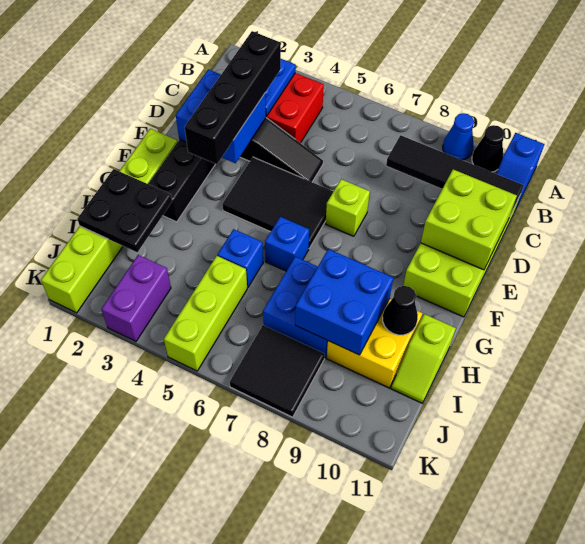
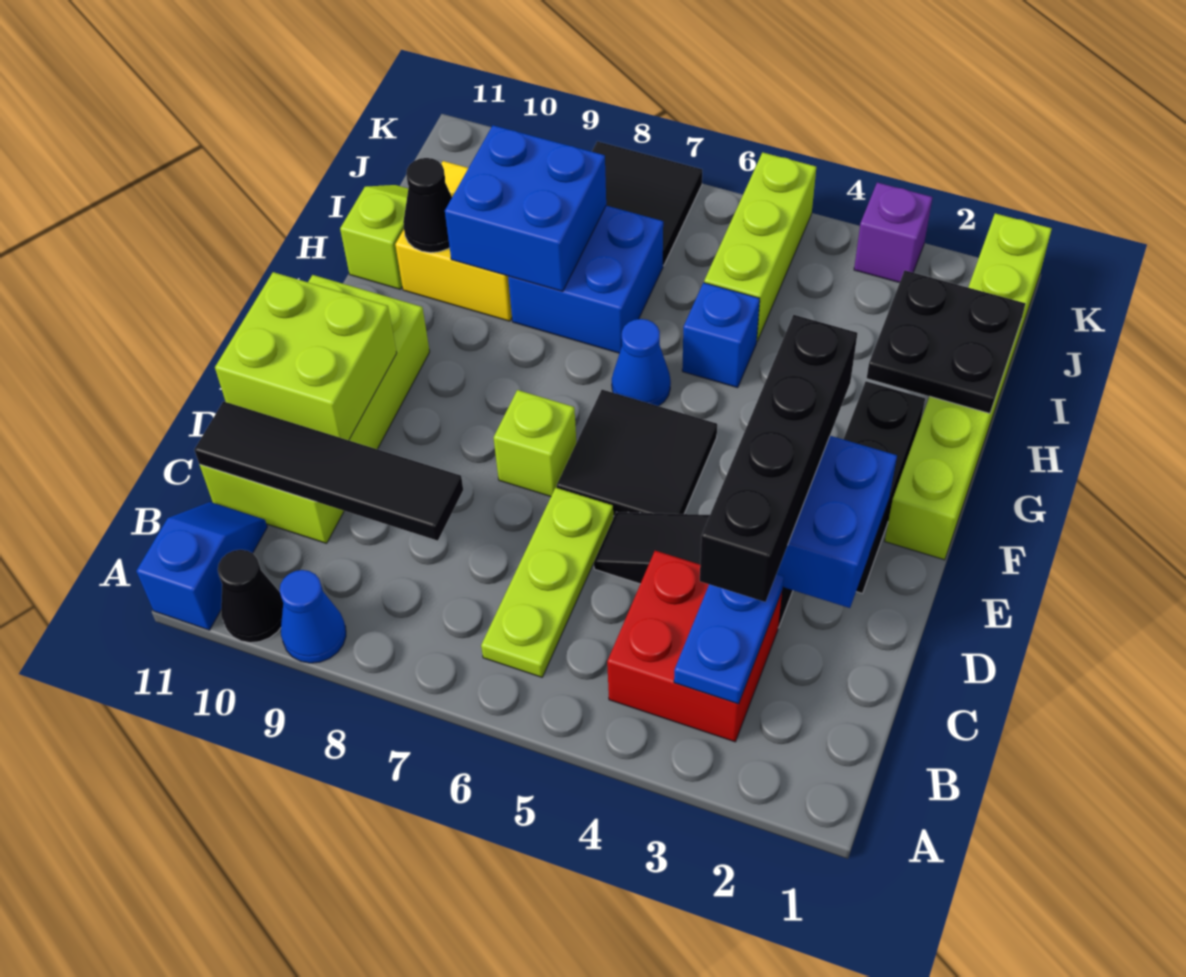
none -> lime 1x3 plate [481,488,613,677]
black 2x3 tile [222,157,333,248] -> black 2x2 tile [557,390,717,516]
blue 1x1 brick [265,217,309,271] -> blue 1x1 cone [612,319,671,406]
purple 1x2 brick [101,255,171,341] -> purple 1x1 brick [854,183,932,283]

